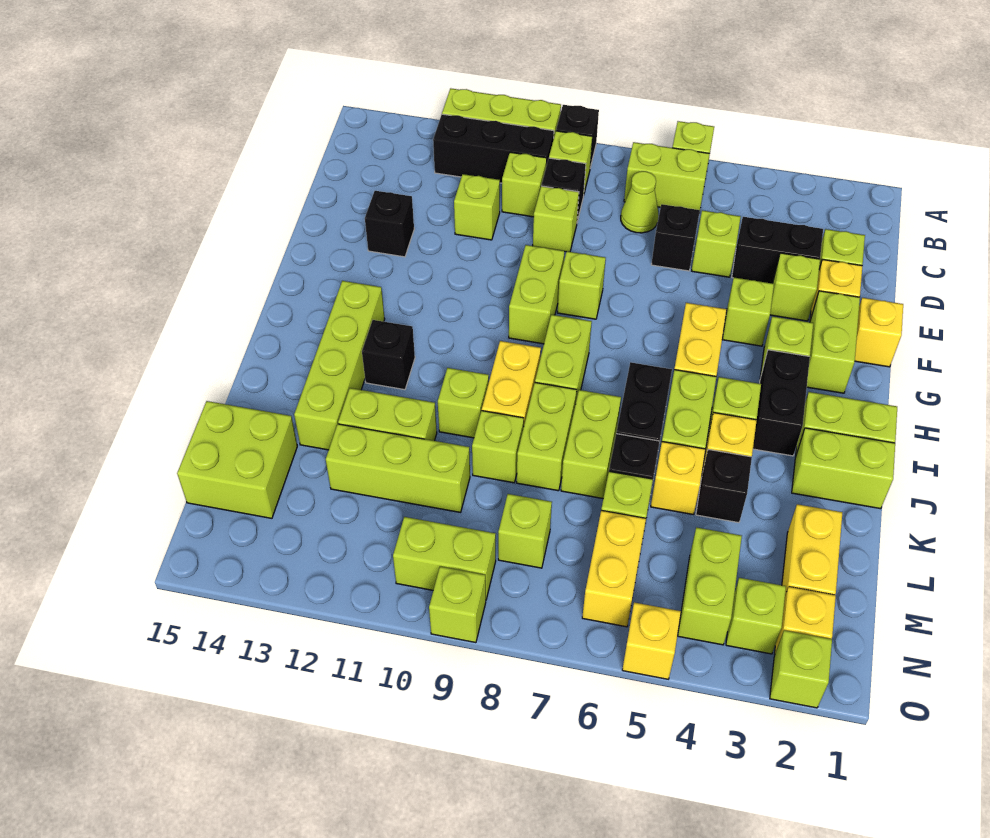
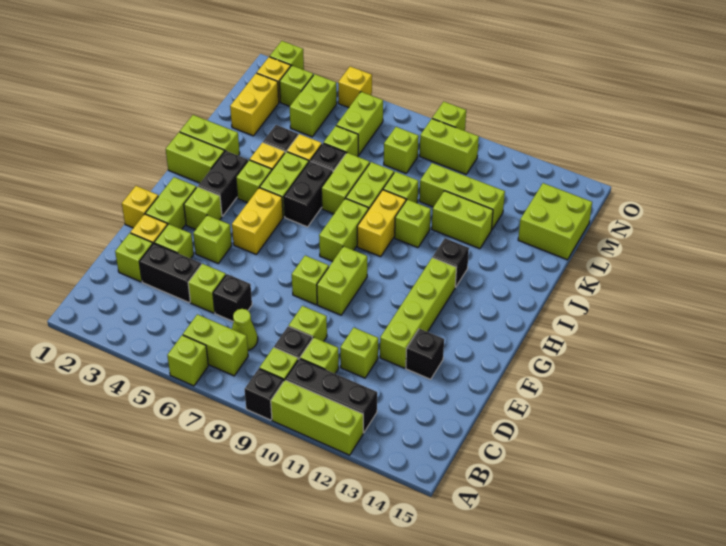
lime 1x4 brick [294,281,385,450] -> lime 1x4 brick moved to [380,257,456,368]
yellow 1x2 brick [582,510,646,627] -> lime 1x2 brick [336,92,383,155]

